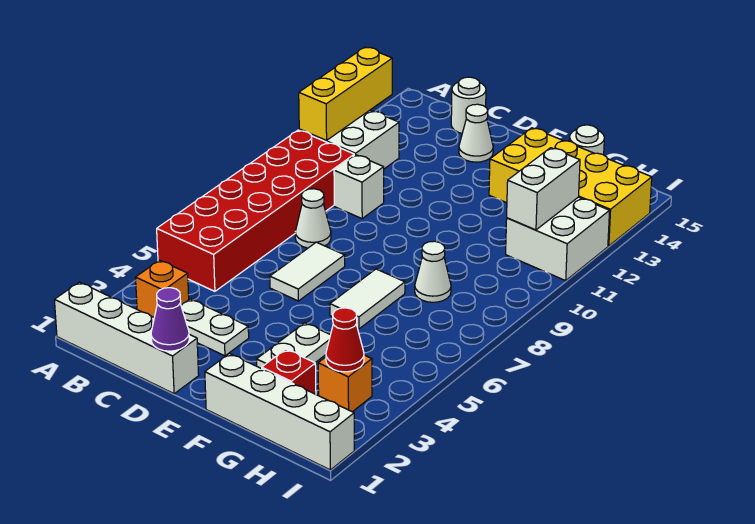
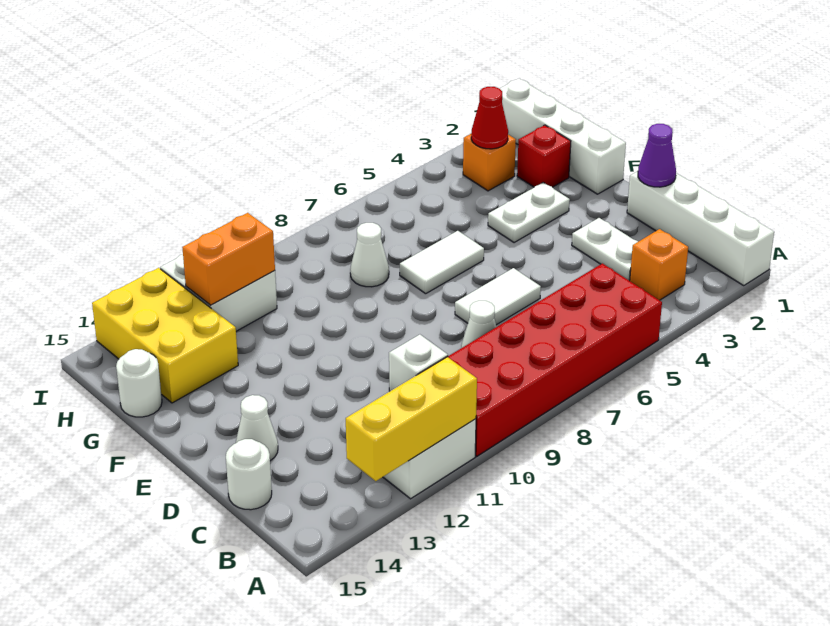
yellow 2x4 brick [489,128,652,246] -> yellow 2x3 brick [92,268,238,403]
white 1x2 brick [507,148,580,230] -> orange 1x2 brick [182,213,275,305]

